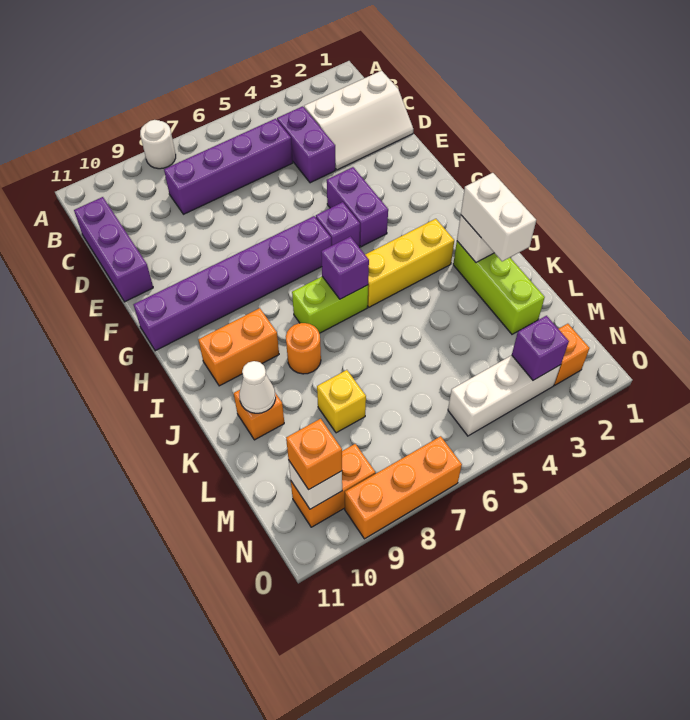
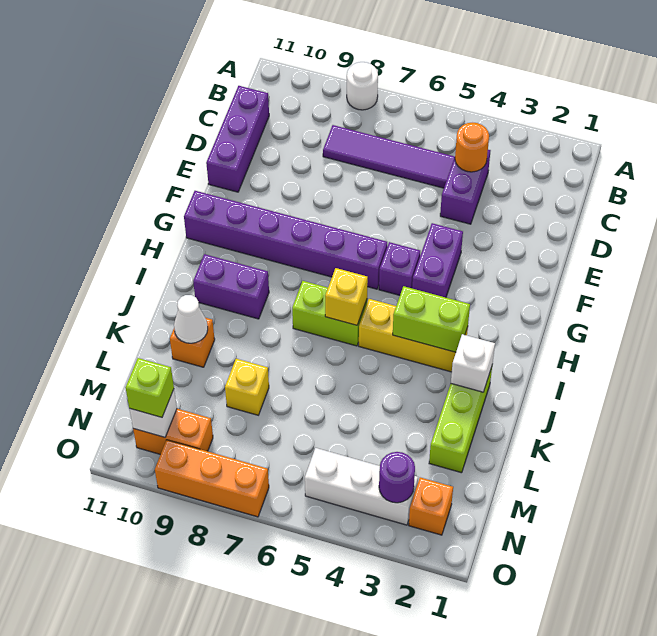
white 2x3 slope [304,71,413,170] -> none
purple 1x4 brick [164,119,293,214] -> purple 1x4 tile [323,125,455,188]
none -> lime 1x2 brick [393,286,470,352]
purple 1x1 brick [321,237,369,299] -> yellow 1x1 brick [325,268,368,325]
orange 1x2 brick [198,308,279,386] -> purple 1x2 brick [193,254,269,319]
white 1x2 brick [461,173,536,261] -> none
orange 1x1 round brick [286,323,321,374] -> orange 1x1 round brick moved to [455,123,489,172]
purple 1x1 brick [512,316,569,380] -> purple 1x1 round brick [379,452,415,503]
orange 1x1 brick [286,419,342,490] -> lime 1x1 brick [126,358,174,417]

